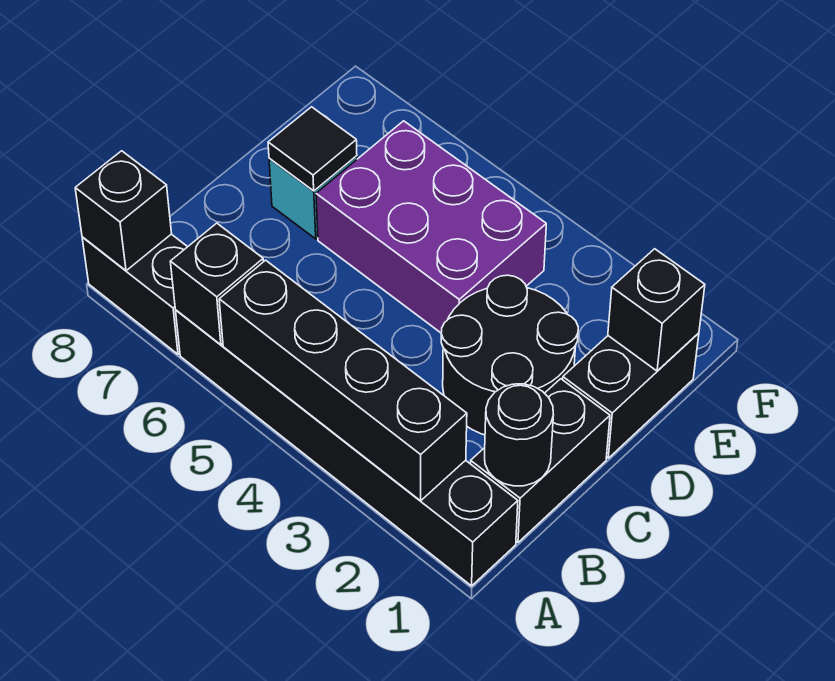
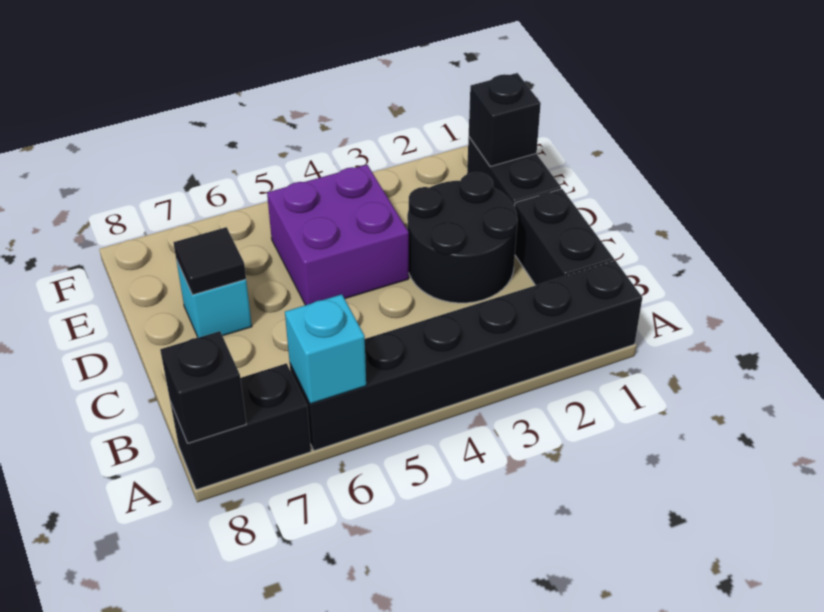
black 1x4 brick [219,260,467,501] -> none
black 1x1 brick [170,223,263,345] -> cyan 1x1 brick [285,294,366,404]
black 1x1 round brick [485,384,553,486] -> none
purple 2x3 brick [316,121,546,333] -> purple 2x2 brick [267,165,409,305]

